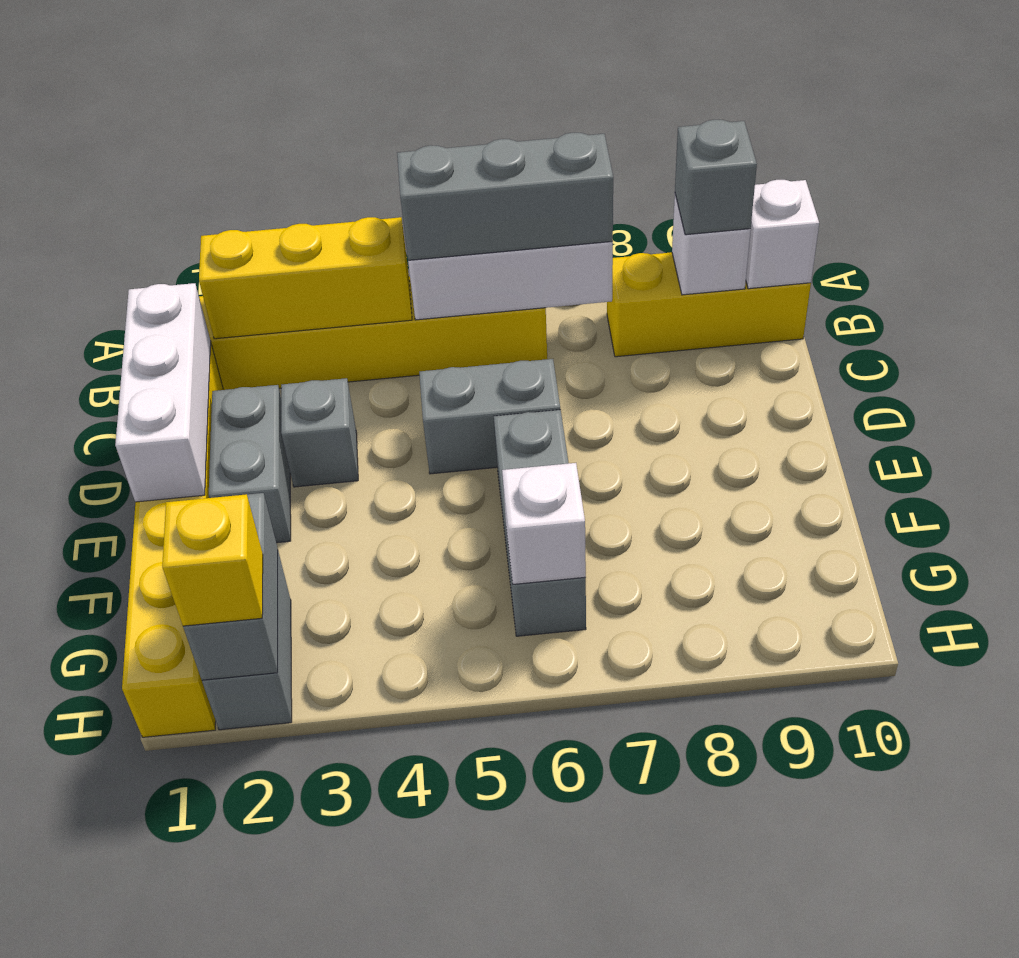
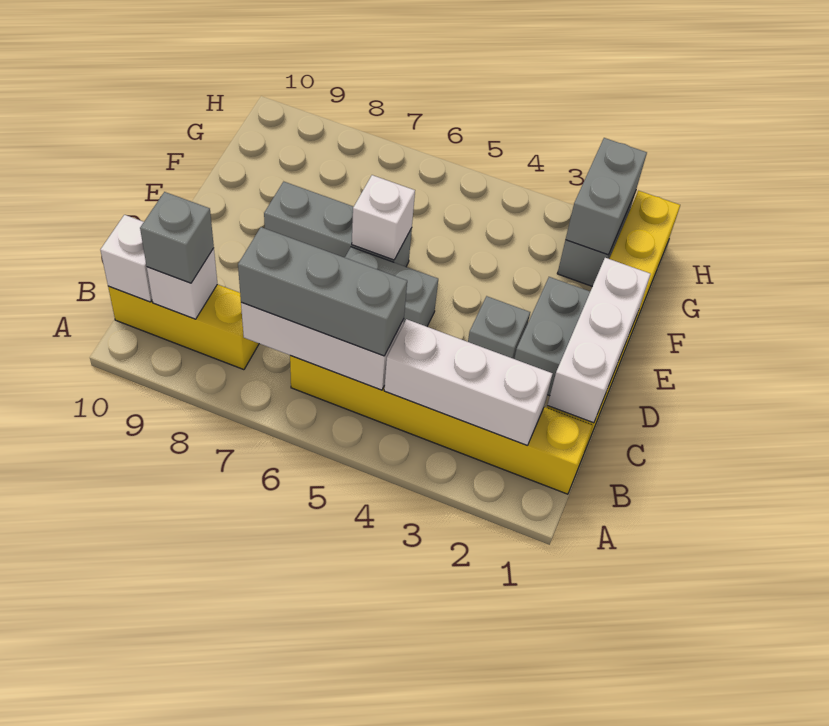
yellow 1x3 brick [199,217,412,339] -> white 1x3 brick [384,319,553,445]
grey 1x3 brick [494,410,586,636] -> grey 1x3 brick turned to [264,182,412,267]
white 1x1 brick [502,463,586,584] -> white 1x1 brick moved to [352,175,415,260]
yellow 1x1 brick [162,494,263,626] -> none

